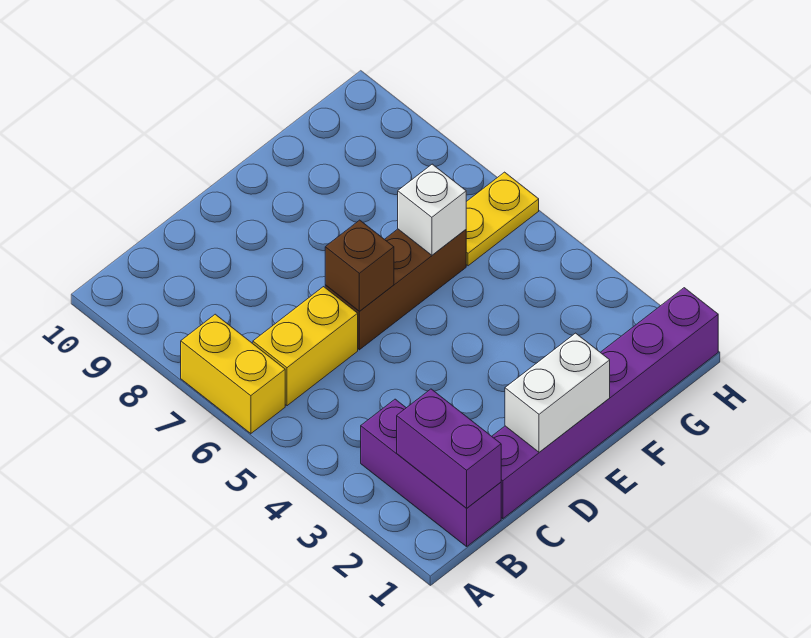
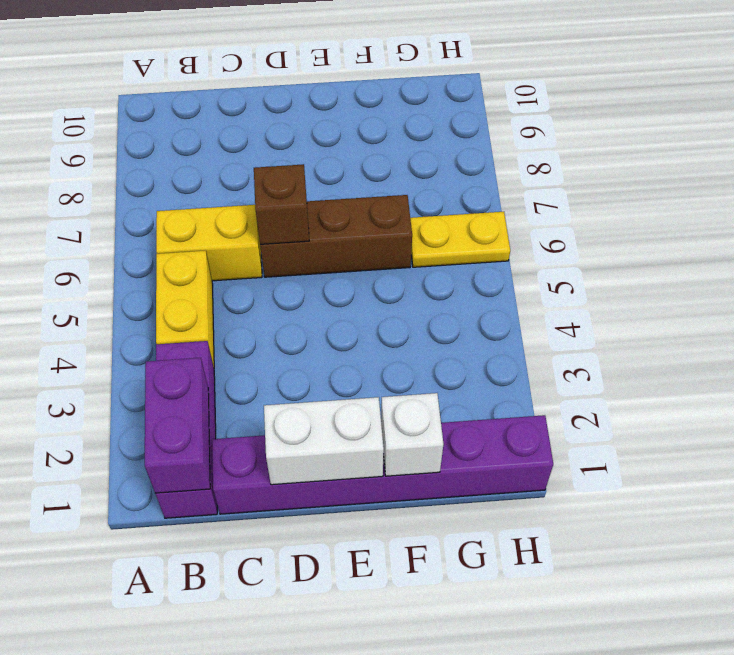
yellow 1x2 brick [181,314,285,434] -> yellow 1x2 brick moved to [156,250,214,367]
white 1x1 brick [398,164,466,255] -> white 1x1 brick moved to [381,393,444,476]

